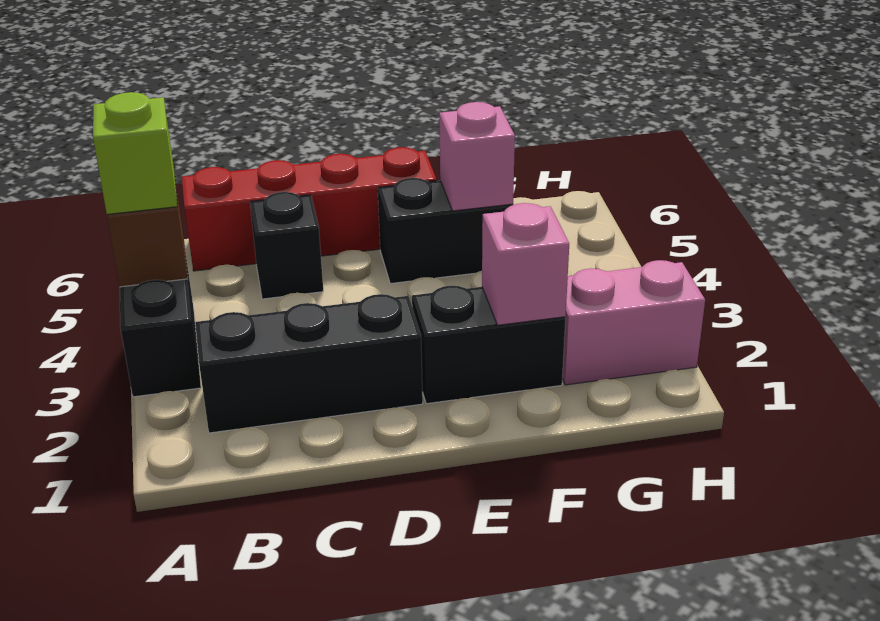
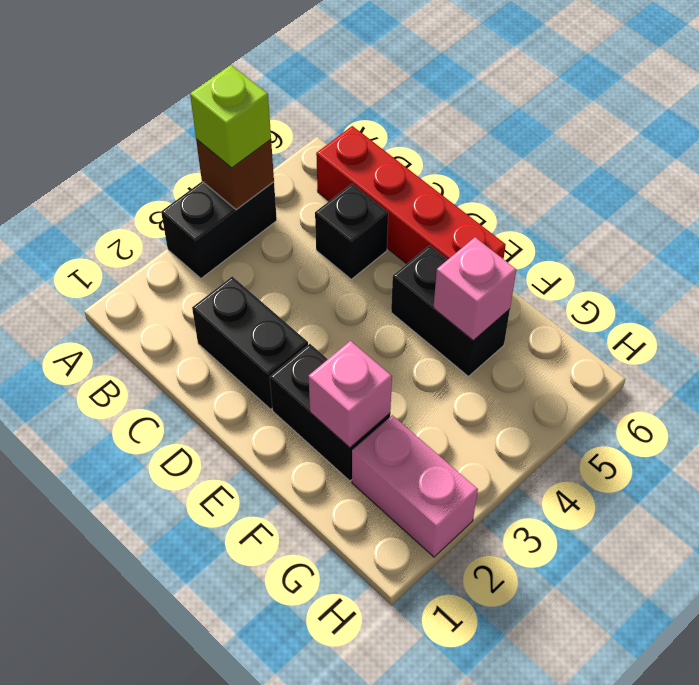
black 1x3 brick [195,294,423,433] -> black 1x2 brick [192,276,308,409]

